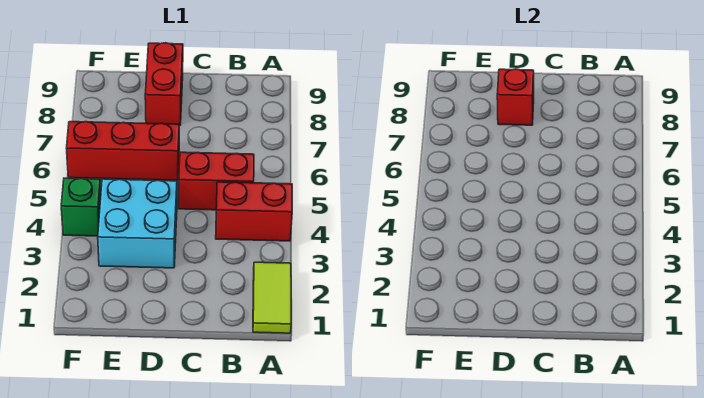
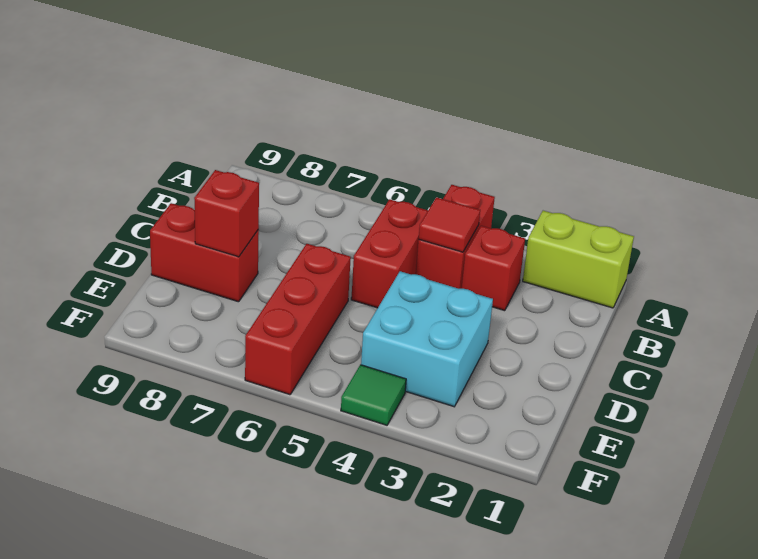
lime 1x2 tile [253,262,291,333] -> lime 1x2 brick [523,211,634,308]
none -> red 1x1 brick [462,226,525,311]
none -> red 1x1 tile [419,197,480,252]
green 1x1 brick [61,178,101,236] -> green 1x1 tile [341,365,406,425]

